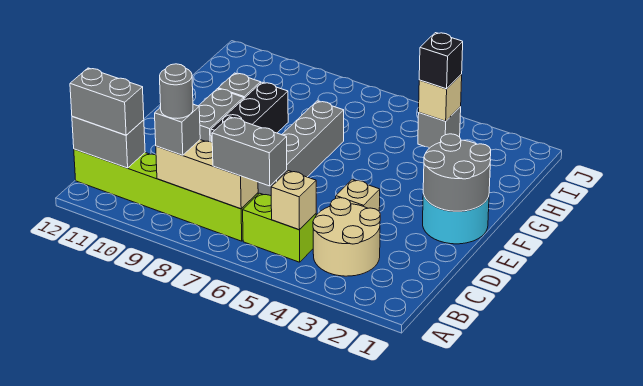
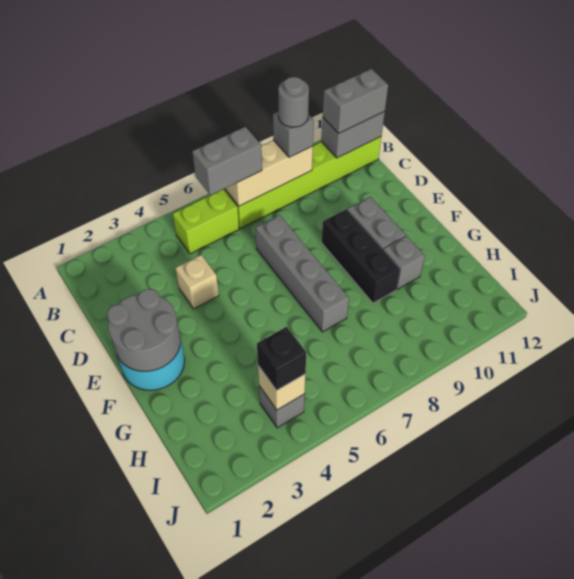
tan 2x2 round brick [313,198,380,276] -> none
tan 1x1 brick [271,171,316,230] -> none

